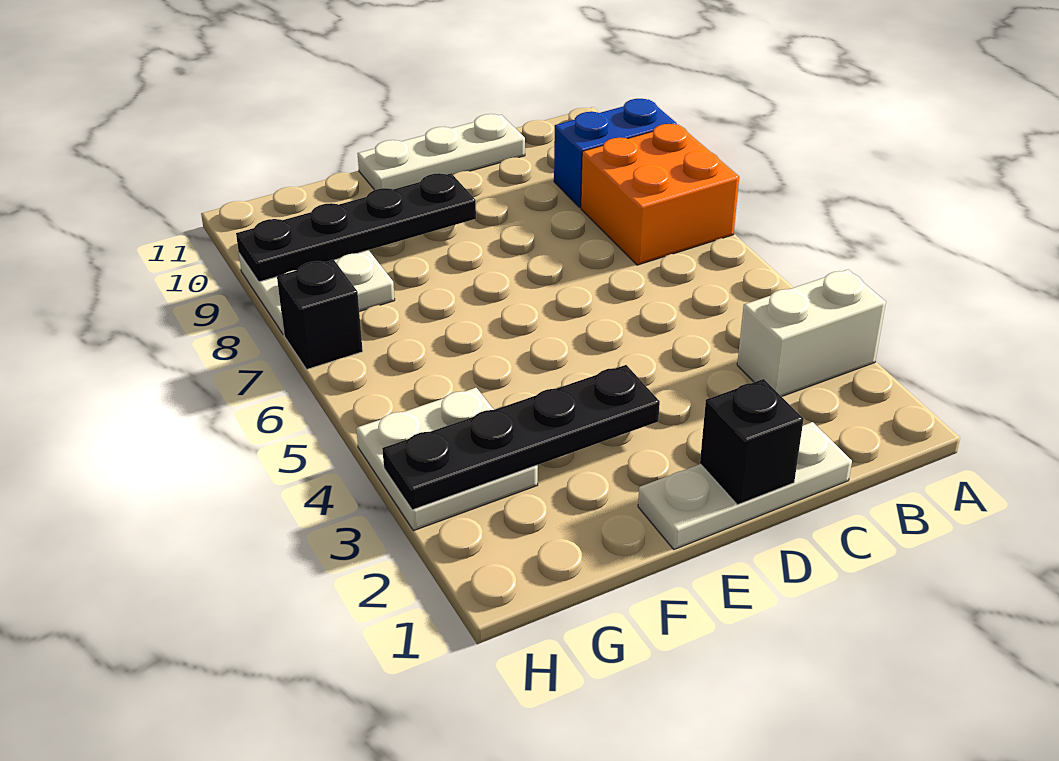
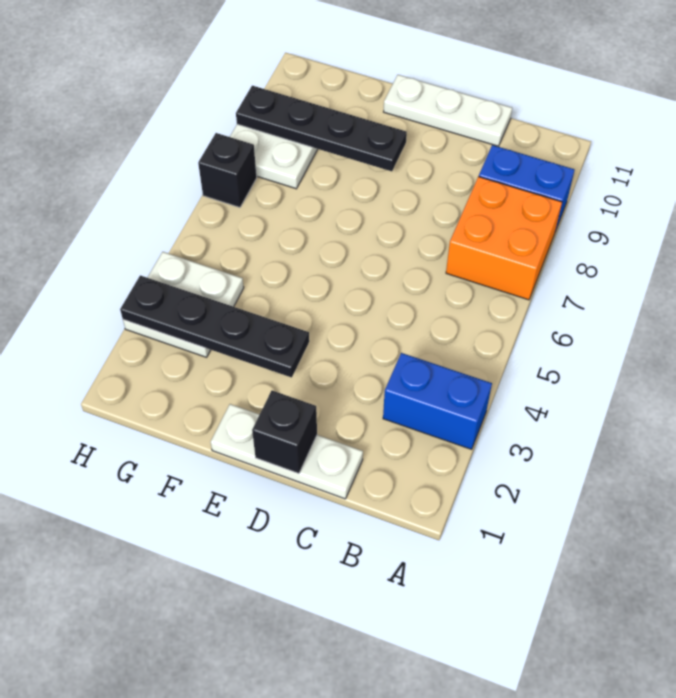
white 1x2 brick [737,270,886,397] -> blue 1x2 brick [383,353,492,449]

